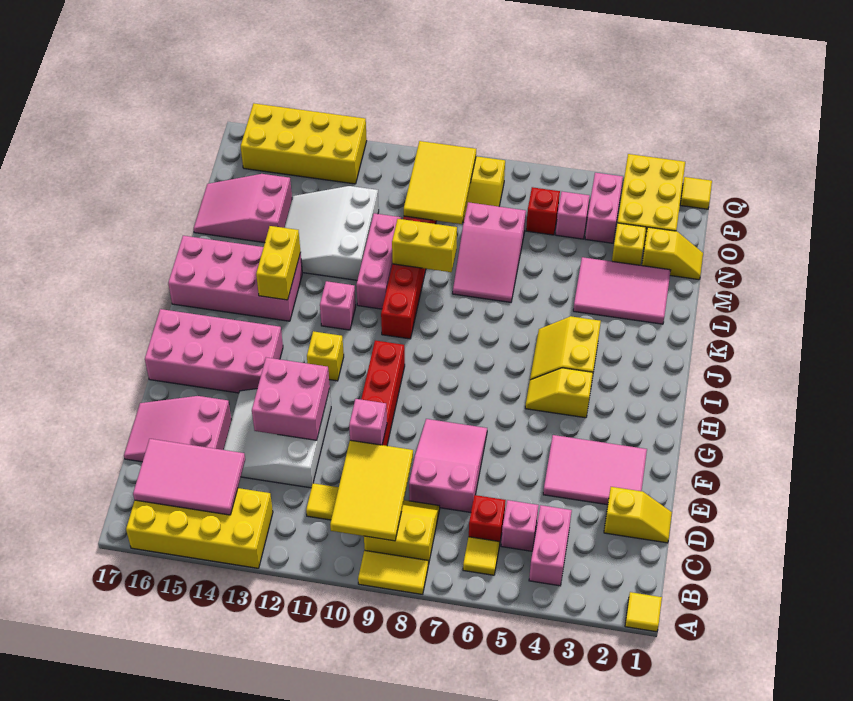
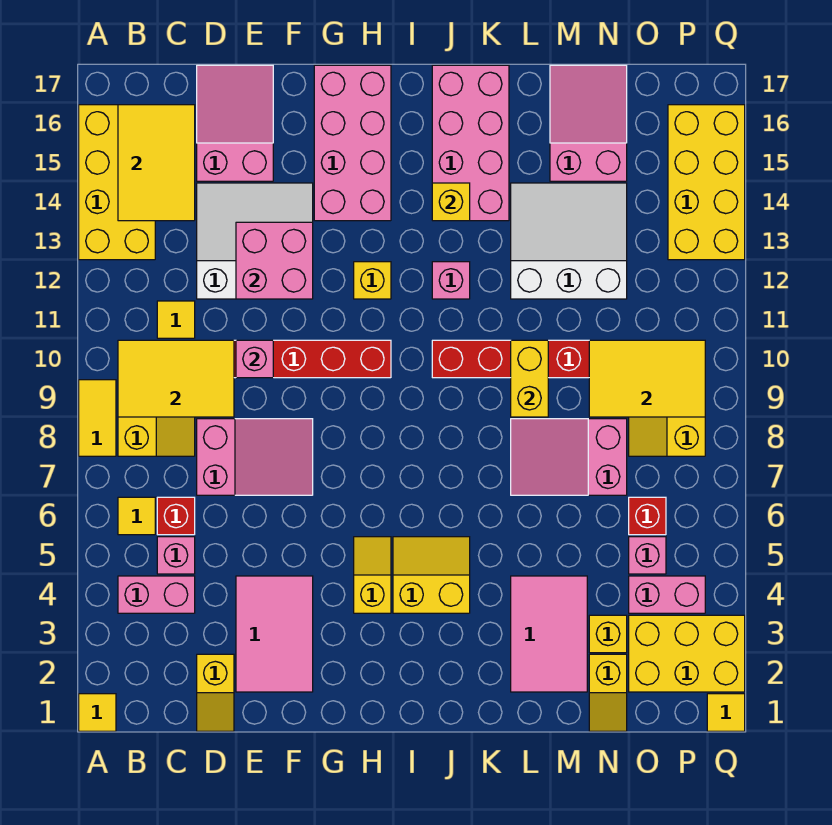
pink 2x3 tile [133,439,245,515] -> yellow 2x3 tile [118,105,195,221]
yellow 1x2 brick [256,226,301,300] -> yellow 1x1 brick [432,183,470,221]
pink 1x3 brick [356,213,402,309] -> none

